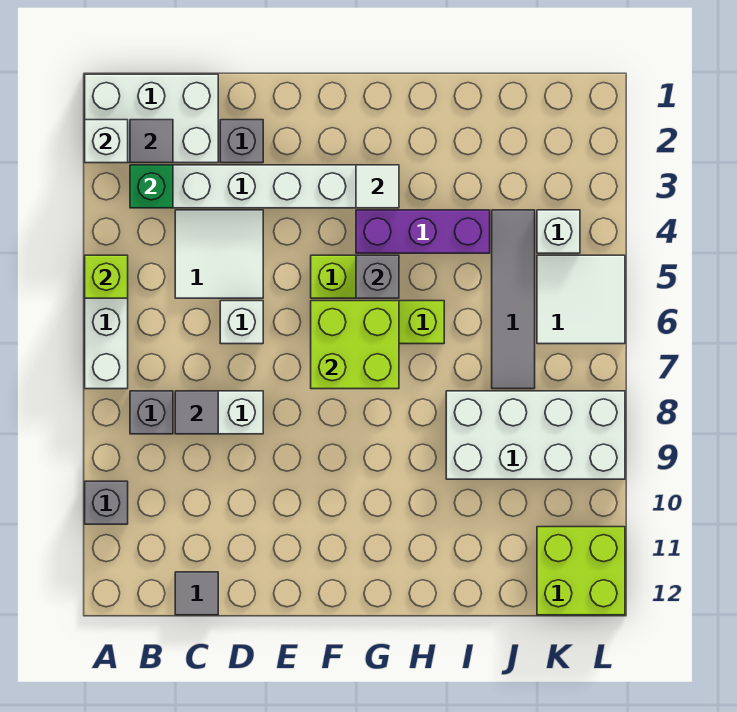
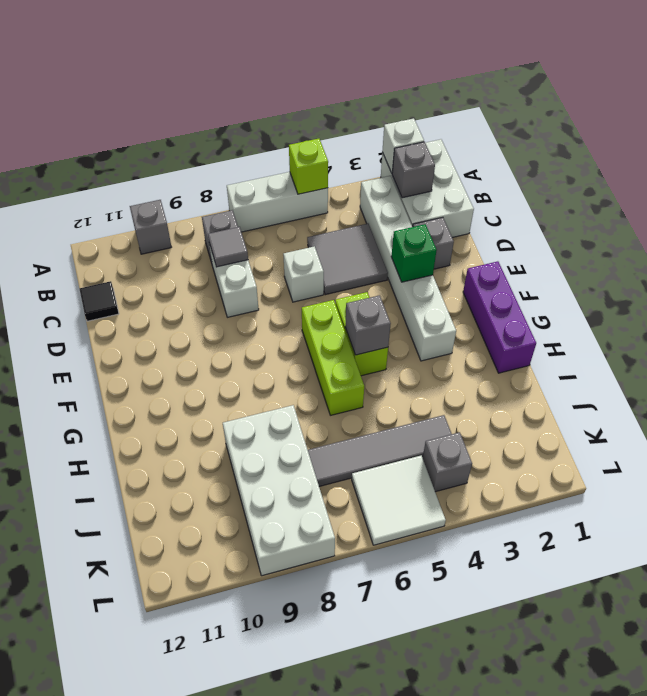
grey 1x1 tile [130,120,173,163] -> grey 1x1 brick [392,142,435,198]
green 1x1 brick [130,165,173,208] -> green 1x1 brick moved to [391,224,437,282]
white 2x2 tile [175,210,263,298] -> grey 2x2 tile [307,224,388,295]
grey 1x1 tile [175,572,218,615] -> black 1x1 tile [79,281,119,321]
lime 2x2 brick [311,301,399,389] -> none
white 1x1 tile [356,165,399,208] -> none
purple 1x3 brick [356,210,490,253] -> purple 1x3 brick moved to [463,261,536,373]
white 1x1 brick [537,210,580,253] -> grey 1x1 brick [423,432,472,492]
lime 2x2 brick [537,527,625,615] -> none

